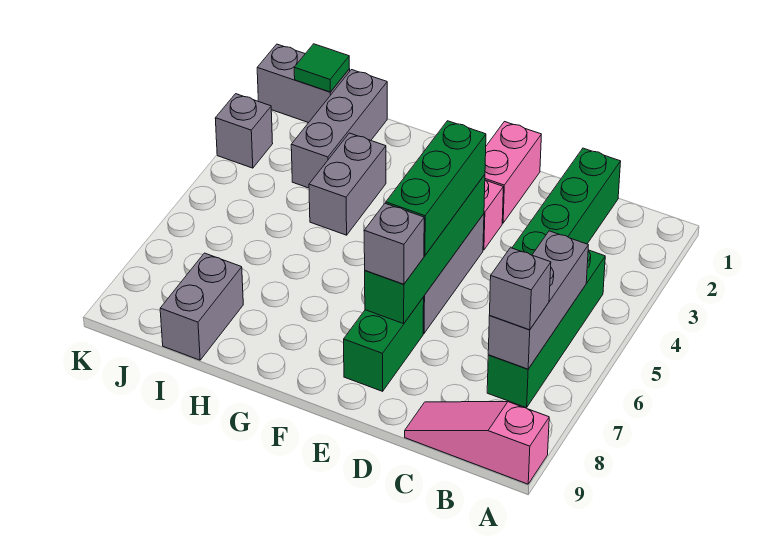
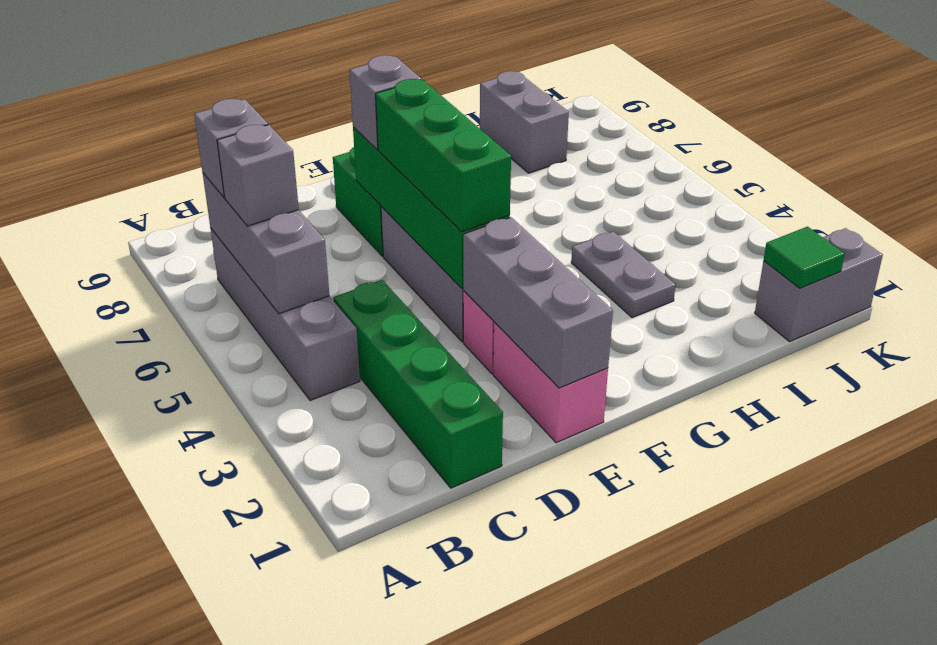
pink 1x3 slope [405,402,549,484] -> none
green 1x4 brick [487,250,605,408] -> grey 1x4 brick [210,228,360,401]
grey 1x2 brick [309,133,386,235] -> grey 1x2 plate [571,232,676,318]
grey 1x3 brick [291,70,387,188] -> grey 1x3 brick moved to [463,217,613,388]
grey 1x1 brick [215,94,273,168] -> grey 1x1 brick moved to [217,125,299,226]

